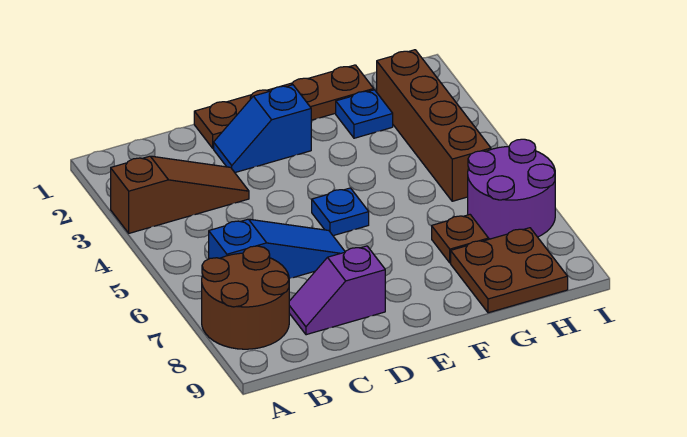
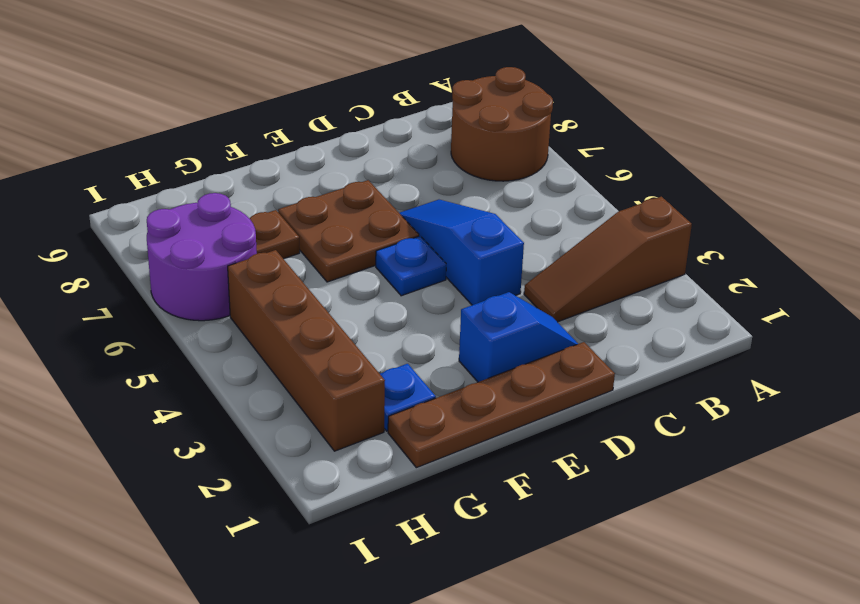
blue 1x3 slope [209,219,345,279] -> blue 1x3 slope turned to [400,200,524,305]
purple 1x2 slope [289,246,385,335] -> none
brown 2x2 plate [451,228,568,313] -> brown 2x2 plate moved to [278,180,419,282]

